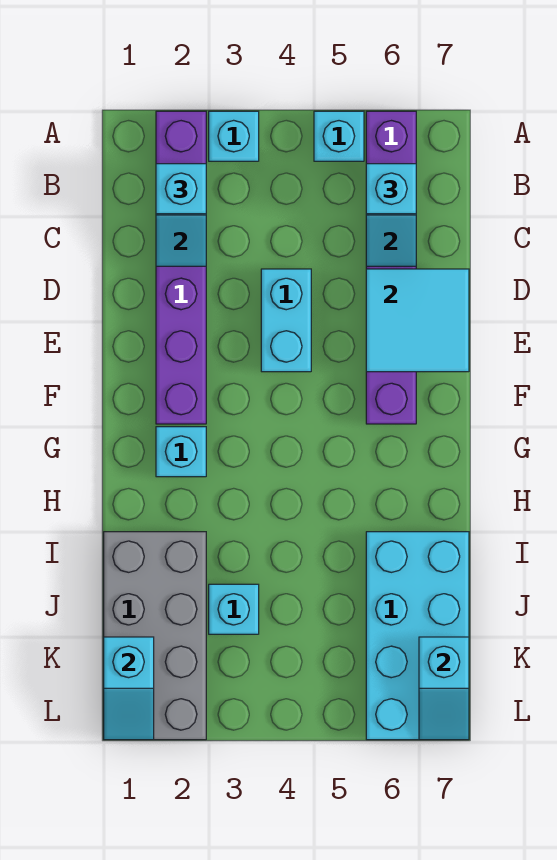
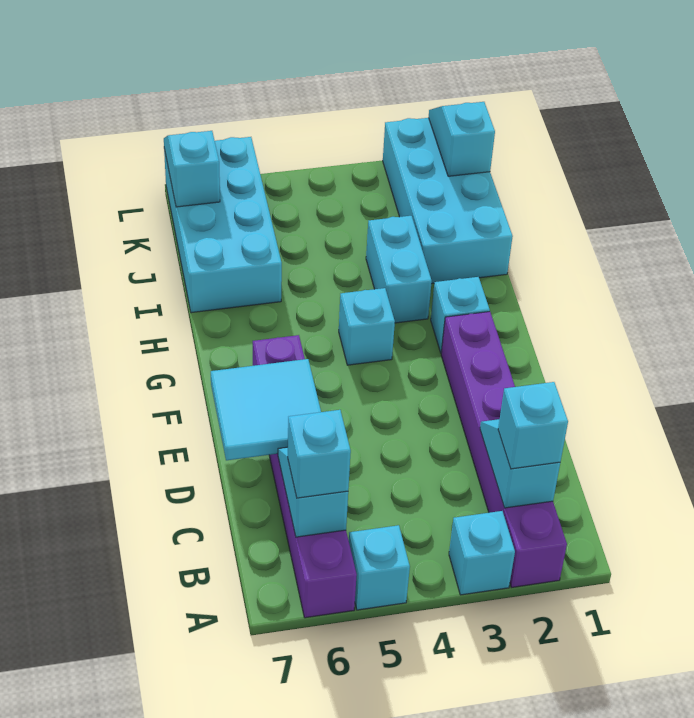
cyan 1x2 brick [261,269,311,372] -> cyan 1x2 brick moved to [366,216,432,323]
grey 2x4 brick [104,532,206,740] -> cyan 2x4 brick [383,118,513,284]
cyan 1x1 brick [209,584,259,634] -> cyan 1x1 brick moved to [339,288,395,365]

